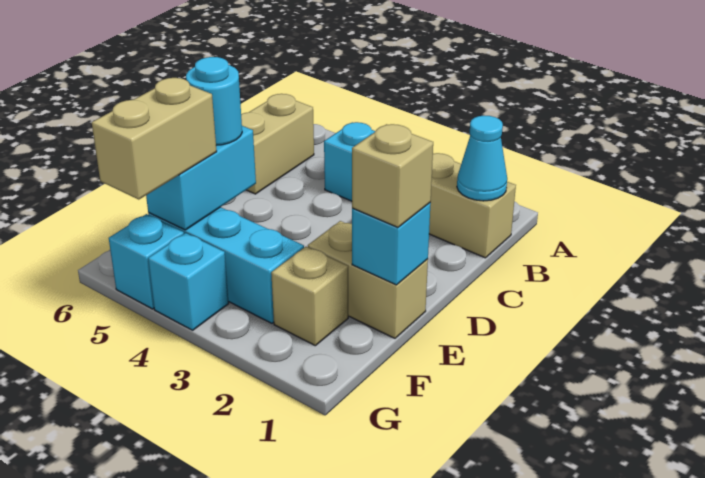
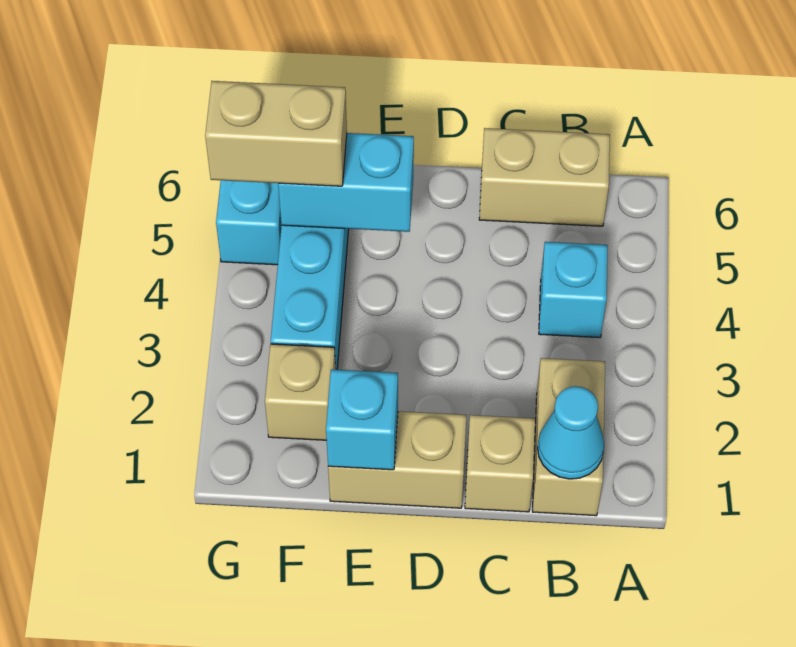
tan 1x2 brick [308,221,428,338] -> tan 1x2 brick turned to [328,411,467,508]
tan 1x1 brick [352,124,433,227] -> tan 1x1 brick moved to [465,415,535,512]
cyan 1x1 round brick [186,57,242,145] -> none
cyan 1x1 brick [148,233,229,330] -> none

